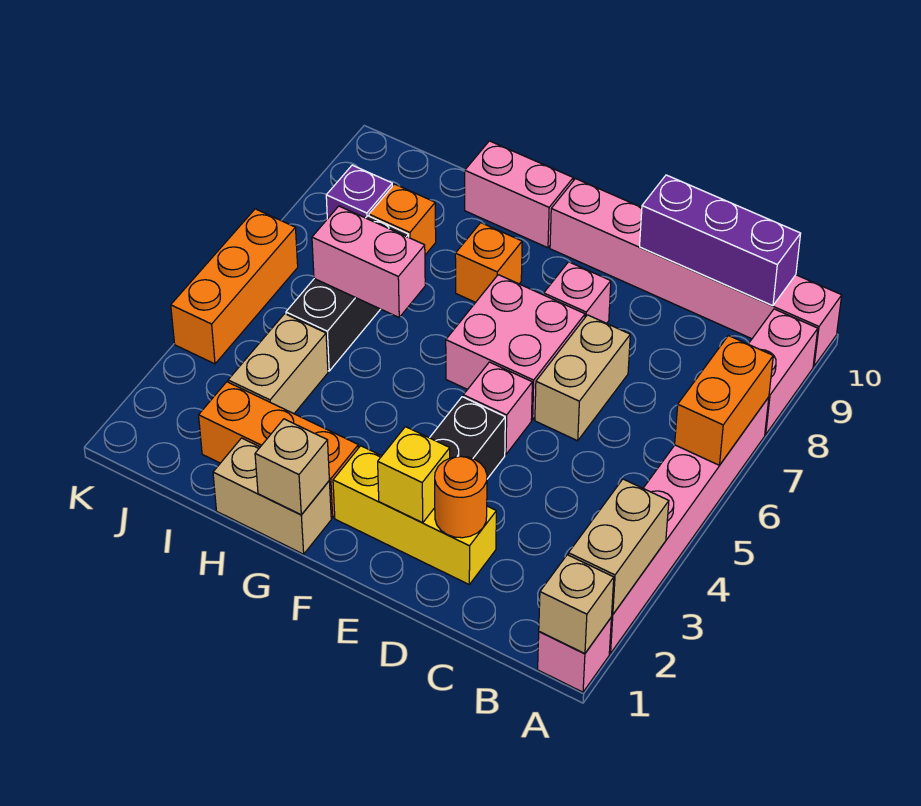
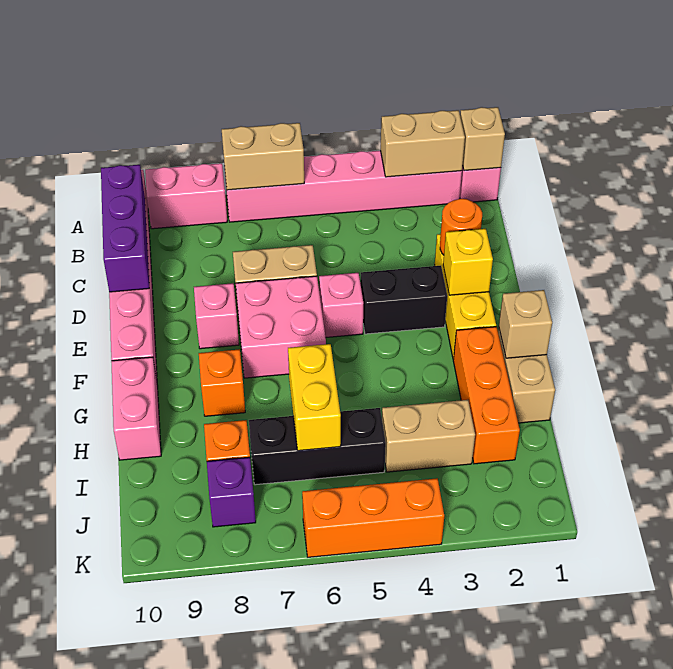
orange 1x2 brick [675,336,773,465] -> tan 1x2 brick [222,123,304,190]
pink 1x2 brick [312,206,425,317] -> yellow 1x2 brick [288,344,341,451]

